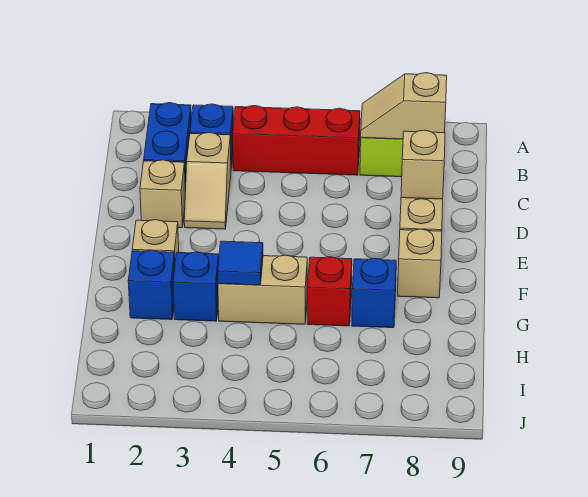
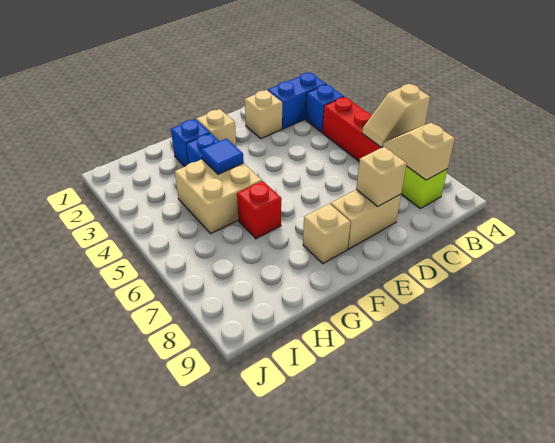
tan 1x2 slope [184,133,231,229] -> tan 1x2 slope moved to [362,84,430,148]
tan 1x2 brick [218,255,307,324] -> tan 2x2 brick [175,159,262,233]
blue 1x1 brick [352,258,396,328] -> none

